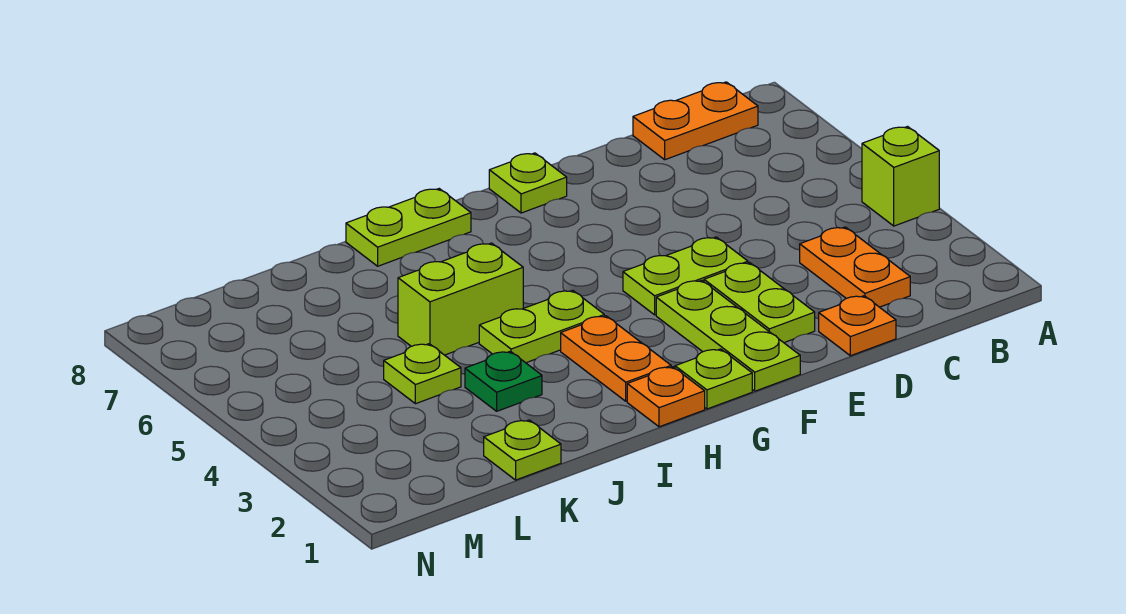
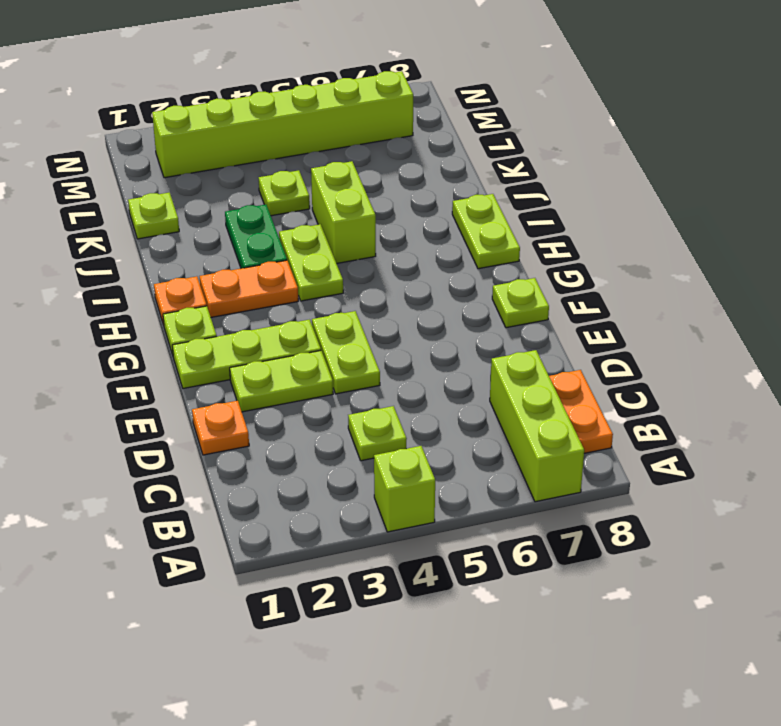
none -> lime 1x3 brick [490,350,584,502]
orange 1x2 plate [800,227,910,307] -> none
none -> lime 1x1 plate [348,406,407,461]
green 1x1 plate [465,351,542,411] -> green 1x2 plate [225,205,287,268]
none -> lime 1x6 brick [152,71,413,178]

